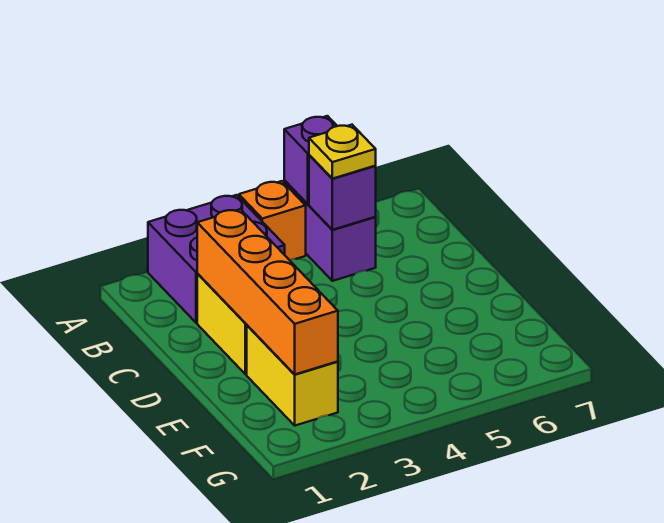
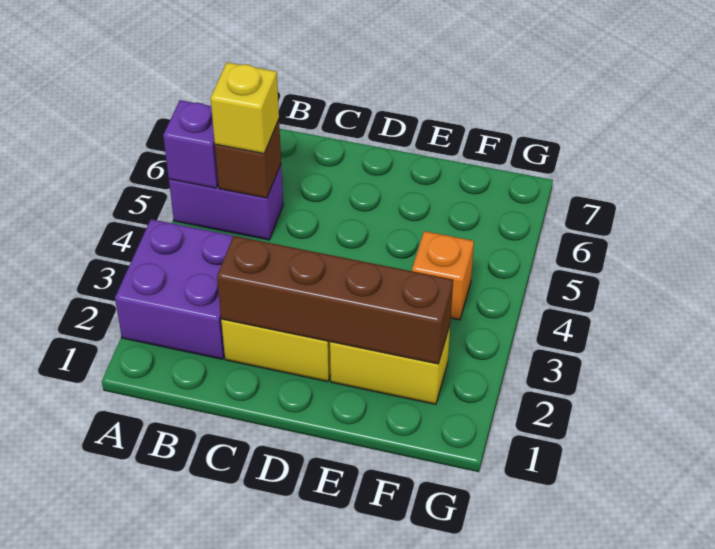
orange 1x1 brick [239,181,306,260] -> orange 1x1 brick moved to [412,231,474,320]
purple 1x1 brick [309,155,376,230] -> brown 1x1 brick [215,120,281,198]
yellow 1x1 plate [309,125,376,179] -> yellow 1x1 brick [211,62,279,154]
orange 1x4 brick [197,209,338,374] -> brown 1x4 brick [217,236,453,364]

